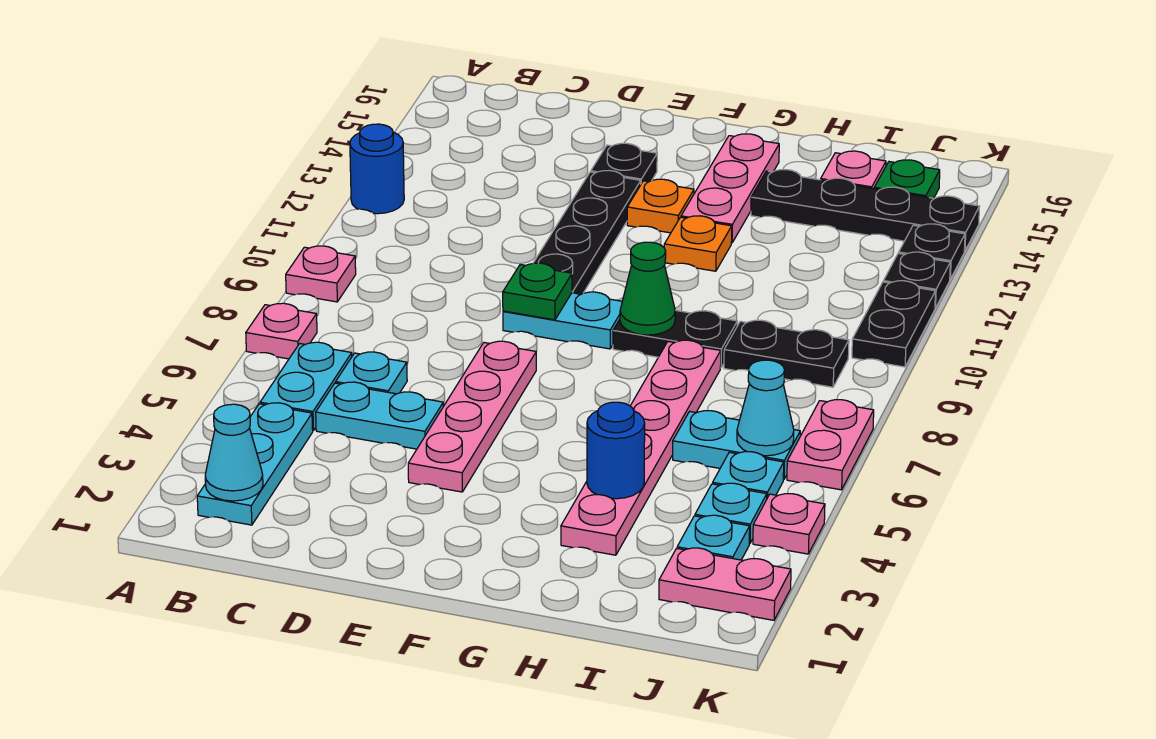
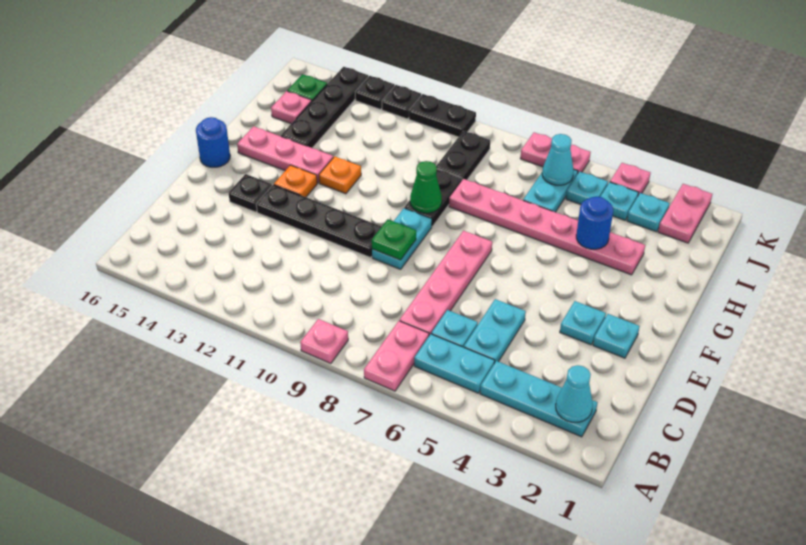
pink 1x1 plate [246,303,317,359] -> pink 1x2 plate [364,321,429,391]
blue 1x1 round brick [350,124,404,214] -> blue 1x1 round brick moved to [196,117,230,167]
none -> cyan 1x1 plate [593,314,640,358]
none -> cyan 1x1 plate [560,301,606,345]
pink 1x4 plate [408,341,536,492] -> pink 1x4 plate turned to [400,231,492,335]

